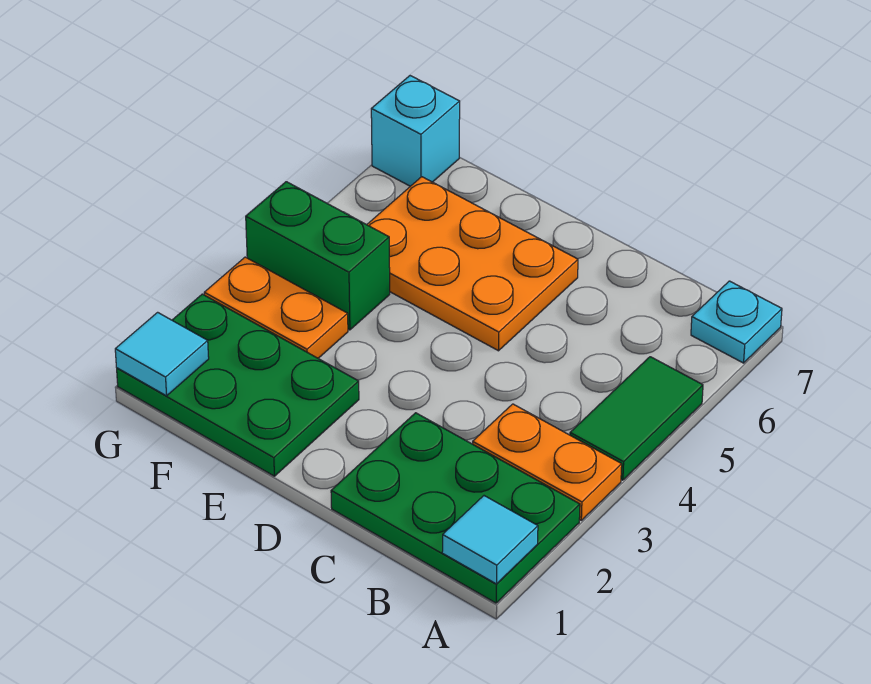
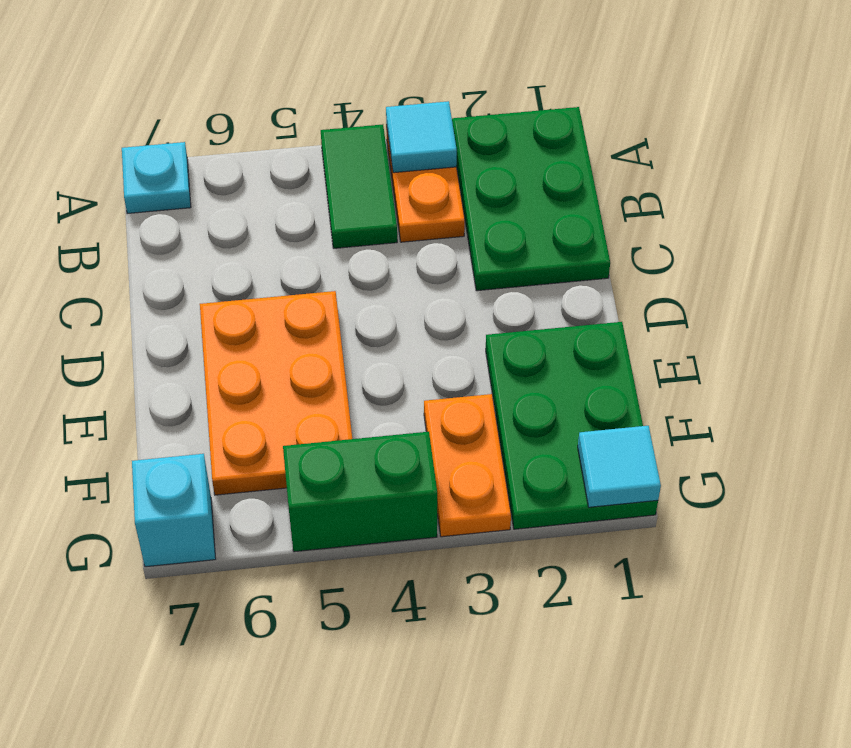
cyan 1x1 tile [442,496,538,584] -> cyan 1x1 tile moved to [386,101,457,173]
green 1x2 tile [570,357,703,480] -> green 1x2 tile turned to [321,124,397,248]
green 1x2 brick [246,182,390,330] -> green 1x2 brick turned to [283,432,437,552]

